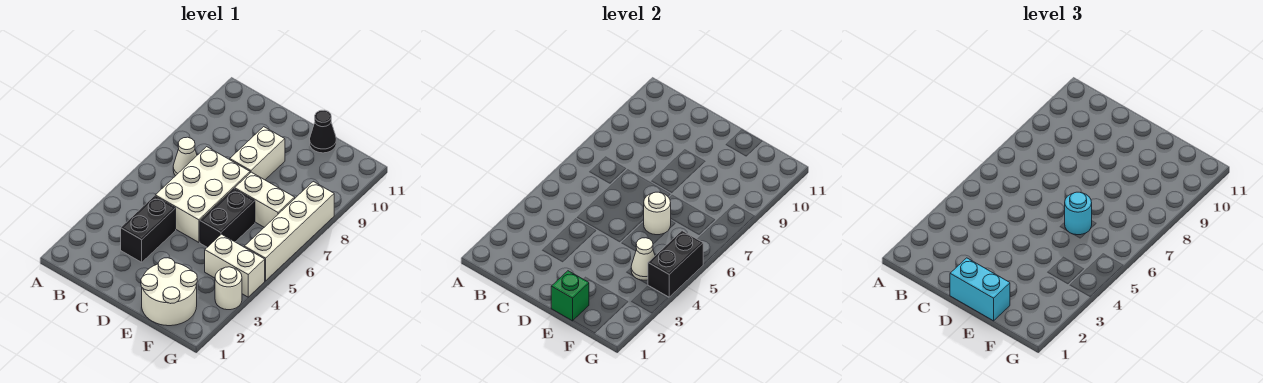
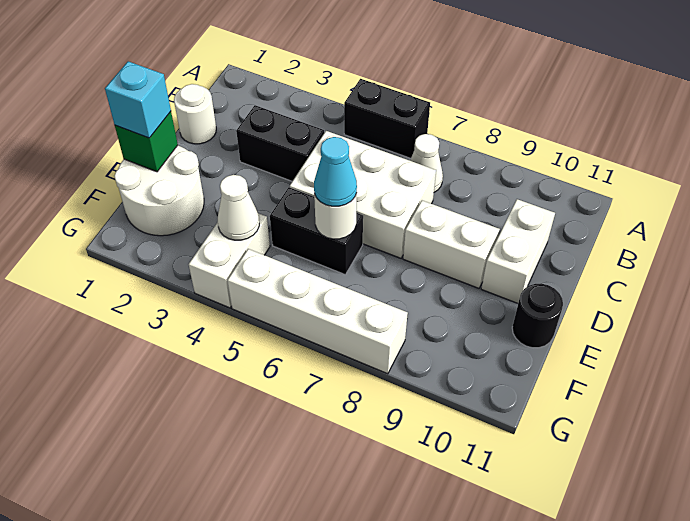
cyan 1x2 brick [950,258,1010,321] -> cyan 1x1 brick [105,61,171,138]
cyan 1x1 round brick [1065,192,1092,235] -> cyan 1x1 cone [314,137,357,206]
white 1x2 brick [235,172,295,227] -> white 1x2 brick moved to [481,199,555,303]
black 1x1 cone [310,110,336,153] -> black 1x1 round brick [512,284,563,348]
white 1x1 round brick [215,267,242,310] -> white 1x1 round brick moved to [174,84,216,144]
black 1x2 brick [648,231,703,297] -> black 1x2 brick moved to [344,79,430,158]

